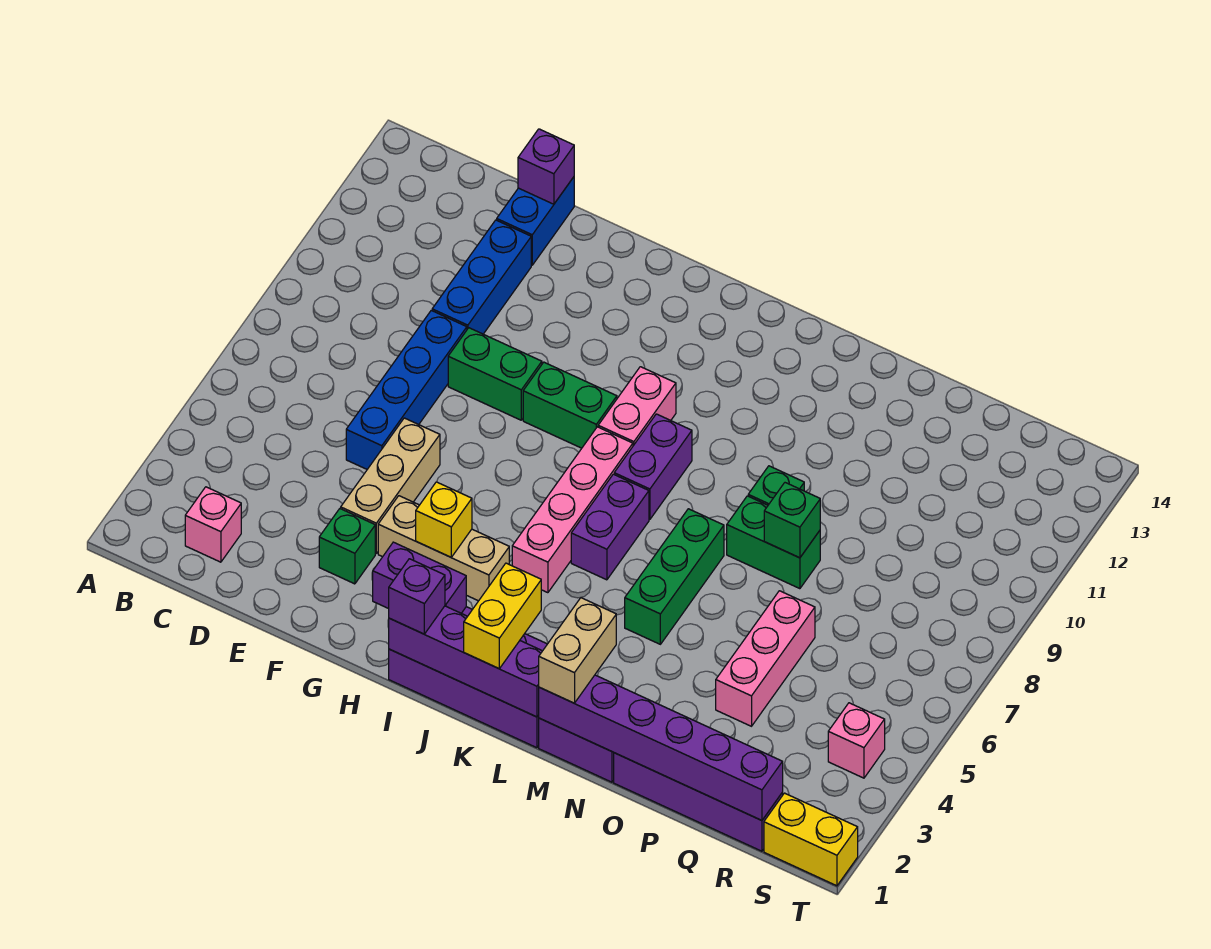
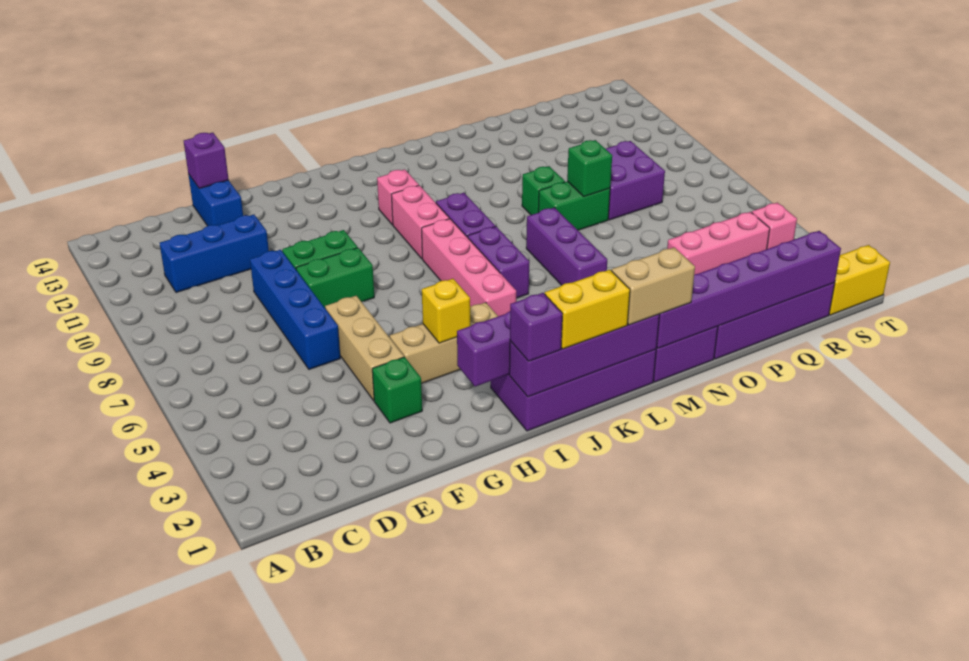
pink 1x1 brick [185,487,241,562] -> pink 1x1 brick moved to [377,169,419,225]
blue 1x3 brick [432,220,531,334] -> blue 1x3 brick turned to [160,215,269,293]
green 1x2 brick [523,362,617,448] -> green 1x2 brick moved to [296,248,374,308]
yellow 1x2 brick [464,563,541,669] -> yellow 1x2 brick turned to [545,270,630,349]
tan 1x2 brick [539,598,616,703] -> tan 1x2 brick turned to [611,247,695,325]
green 1x3 brick [625,509,724,644] -> purple 1x3 brick [526,208,607,285]
pink 1x3 brick [716,591,815,726] -> pink 1x3 brick turned to [667,212,770,274]
none -> purple 2x2 brick [606,141,665,220]

